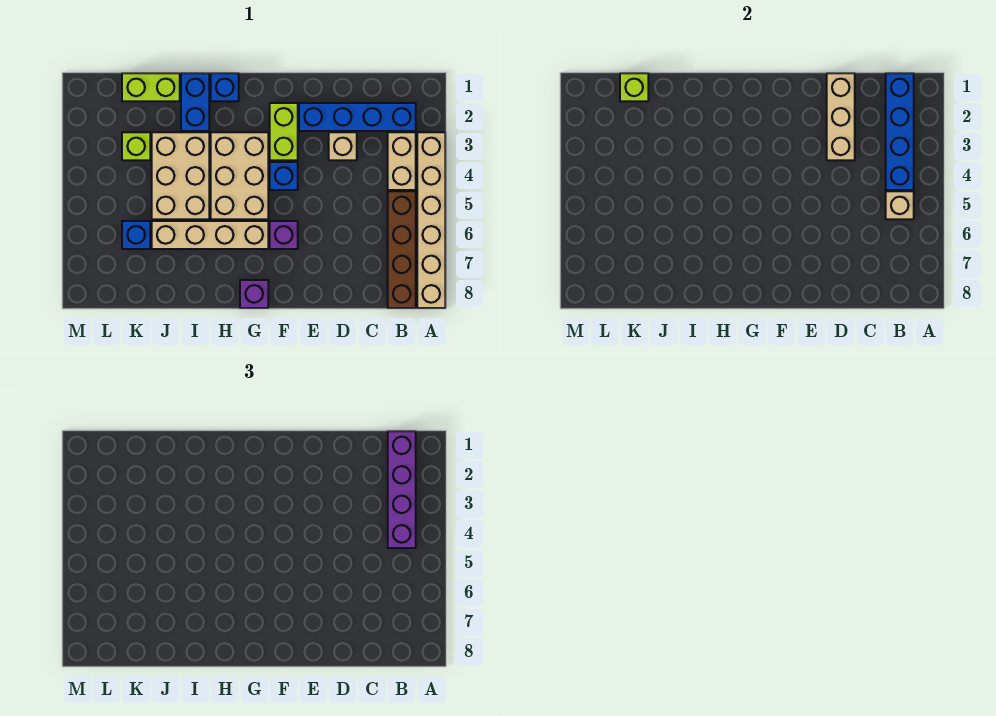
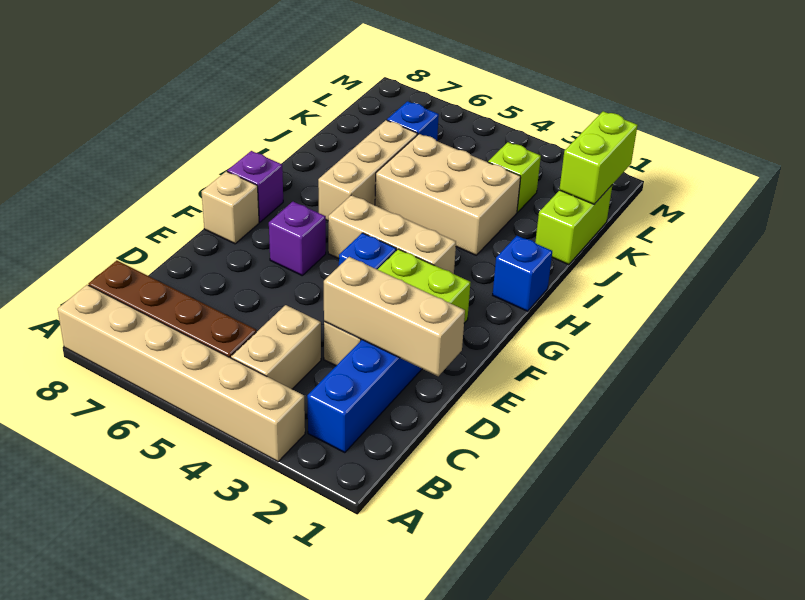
blue 1x4 brick [886,73,914,190] -> none
purple 1x4 brick [388,431,416,548] -> none
tan 1x2 brick [388,132,416,190] -> tan 1x2 brick turned to [231,305,321,389]
tan 1x1 brick [886,191,914,219] -> tan 1x1 brick moved to [201,171,259,244]
tan 2x3 brick [211,132,268,219] -> tan 1x3 brick [328,195,456,274]
tan 1x4 brick [152,221,268,249] -> tan 1x3 brick [318,120,417,221]
blue 1x2 brick [181,73,209,131] -> none
lime 1x1 brick [620,73,648,101] -> lime 1x2 brick [559,111,638,204]

